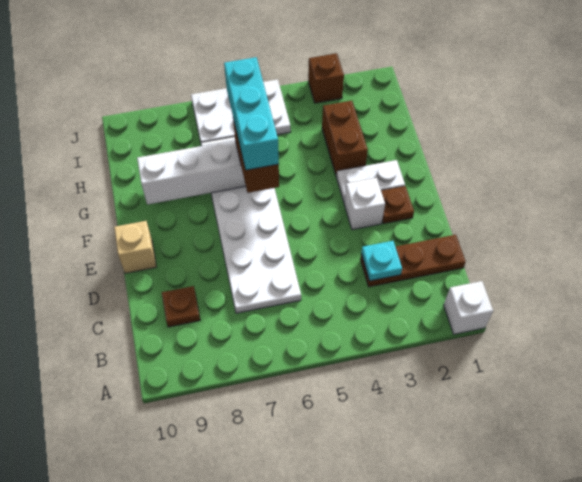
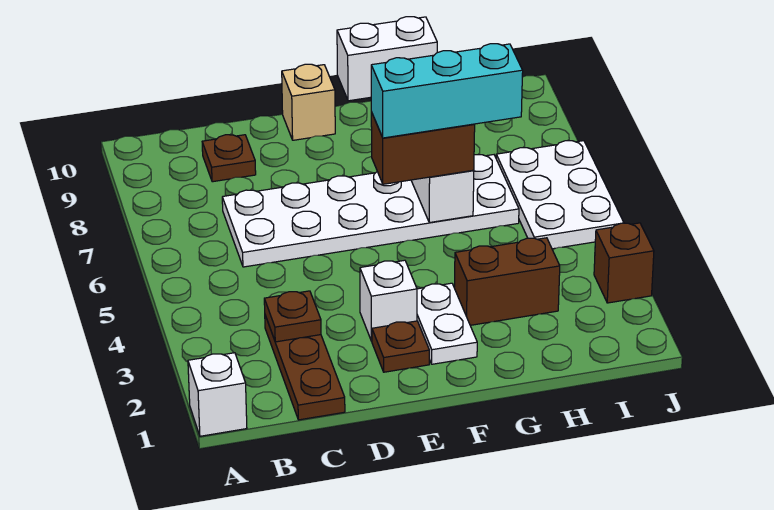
cyan 1x1 plate [361,241,402,281] -> brown 1x1 plate [264,291,321,342]
none -> white 1x2 brick [337,17,437,101]

